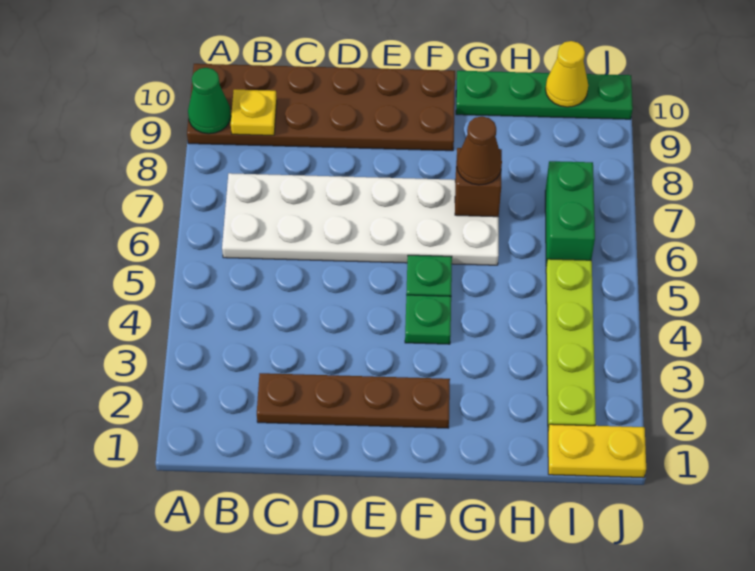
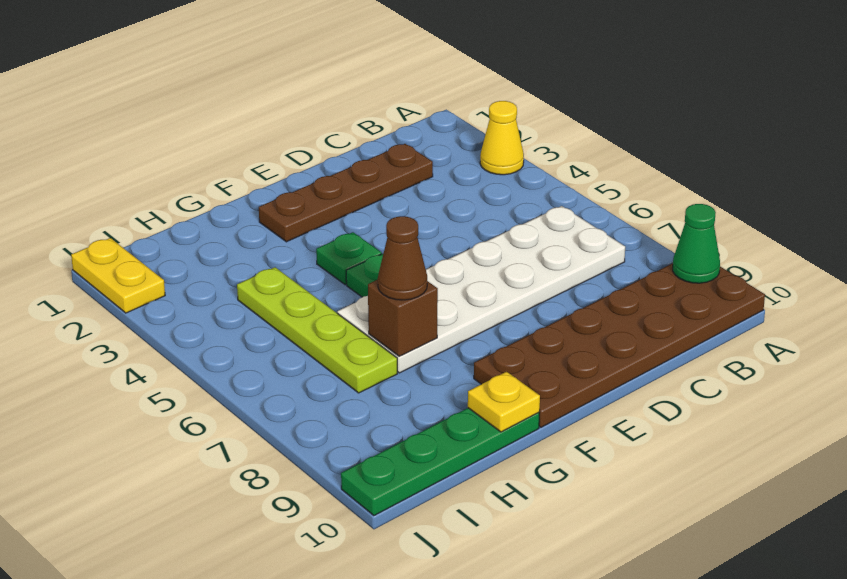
yellow 1x1 plate [231,90,277,135] -> yellow 1x1 plate moved to [468,372,540,432]
yellow 1x2 plate [548,424,646,478] -> yellow 1x2 plate turned to [71,238,165,313]
lime 1x4 plate [546,259,596,429] -> lime 1x4 plate moved to [237,267,397,393]
green 1x2 brick [545,161,595,265] -> none
yellow 1x1 cone [546,41,588,107] -> yellow 1x1 cone moved to [480,101,524,175]

